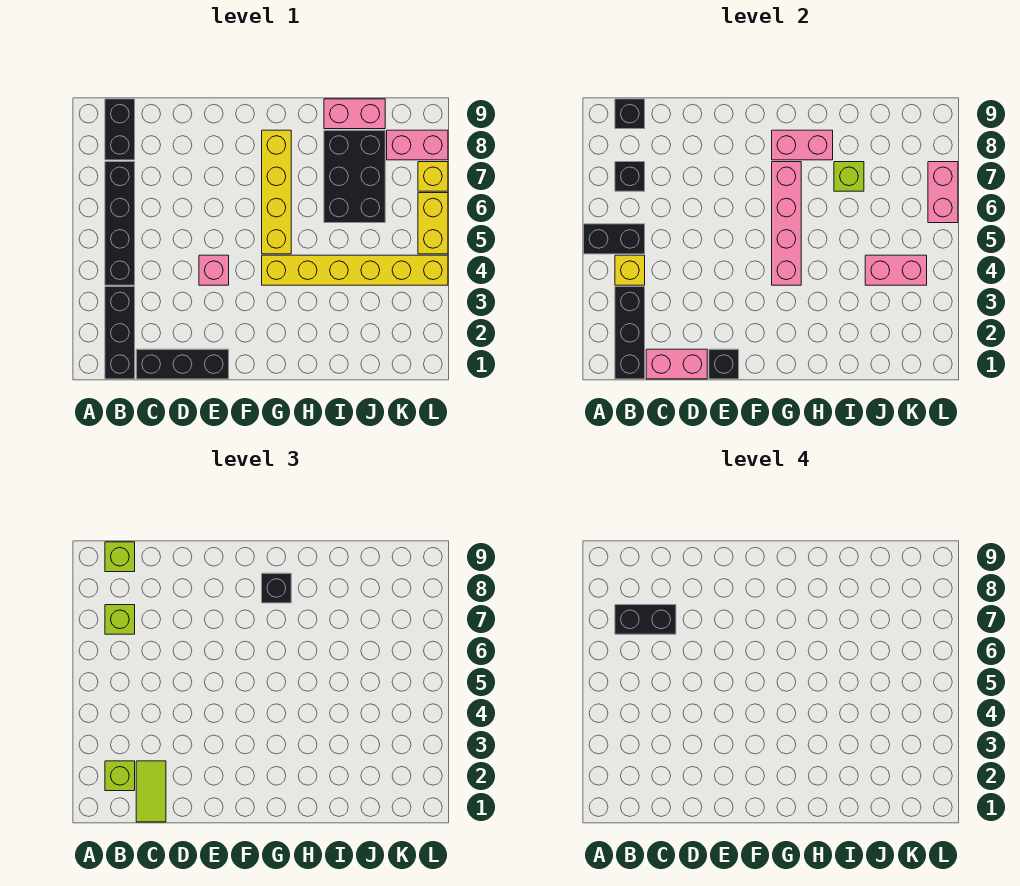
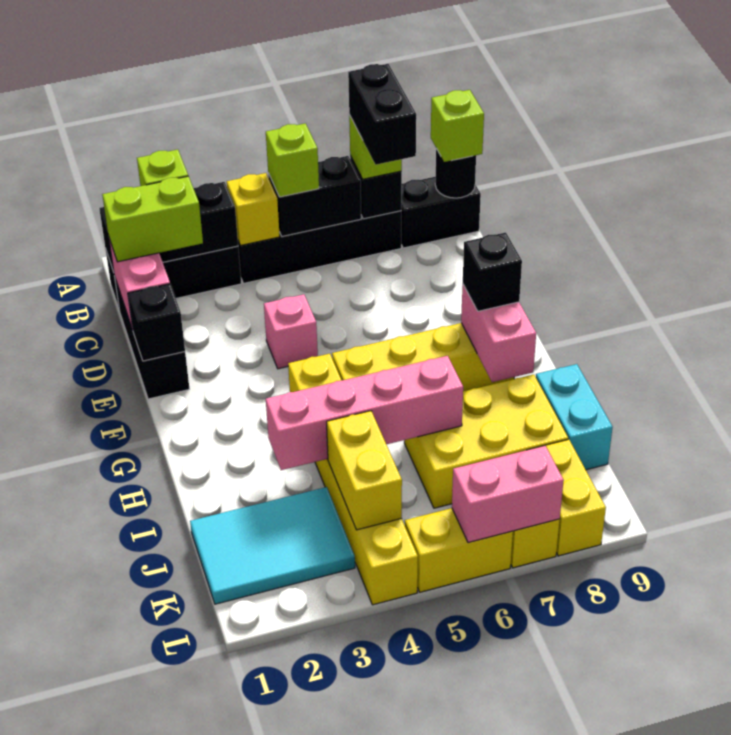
black 1x2 brick [584,224,645,254] -> black 1x2 brick turned to [268,156,361,237]
black 1x1 brick [615,99,645,129] -> black 1x1 round brick [435,149,476,198]
lime 1x2 tile [136,761,166,822] -> lime 1x2 brick [102,176,203,262]
pink 1x4 brick [772,162,801,285] -> pink 1x4 brick moved to [266,356,463,470]
black 2x3 brick [324,130,385,223] -> yellow 2x3 brick [404,374,568,508]
lime 1x1 brick [834,162,864,191] -> lime 1x1 brick moved to [266,123,319,197]
pink 1x2 brick [324,99,385,129] -> cyan 1x2 brick [536,364,613,470]
none -> cyan 2x3 tile [190,487,355,604]
pink 1x2 brick [865,255,927,285] -> yellow 1x2 brick [327,411,402,530]
pink 1x2 brick [387,130,448,160] -> yellow 1x2 brick [545,439,606,556]

